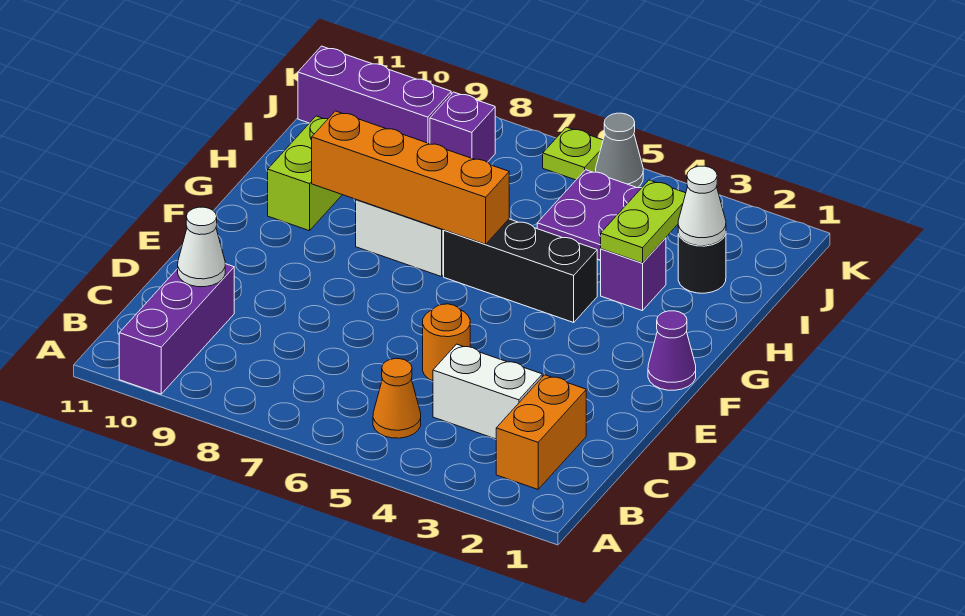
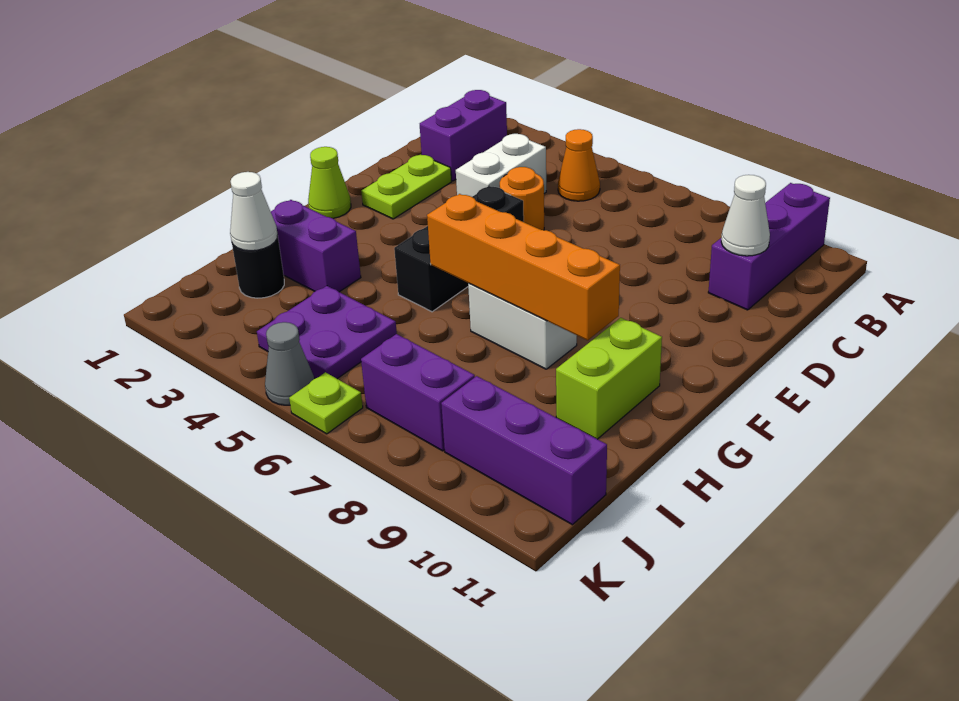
orange 1x2 brick [496,375,586,489] -> purple 1x2 brick [420,90,507,181]
white 1x2 brick [433,344,542,439] -> white 1x2 brick turned to [456,134,546,197]
purple 1x1 cone [648,311,696,390] -> lime 1x1 cone [308,147,351,218]
black 1x3 brick [444,219,597,322] -> black 1x3 brick turned to [394,186,524,312]
purple 1x1 brick [601,238,666,311] -> purple 1x2 brick [271,200,361,292]
lime 1x2 plate [601,180,686,263] -> lime 1x2 plate moved to [361,155,452,219]
purple 1x1 brick [430,92,495,162] -> purple 1x2 brick [361,334,475,451]

